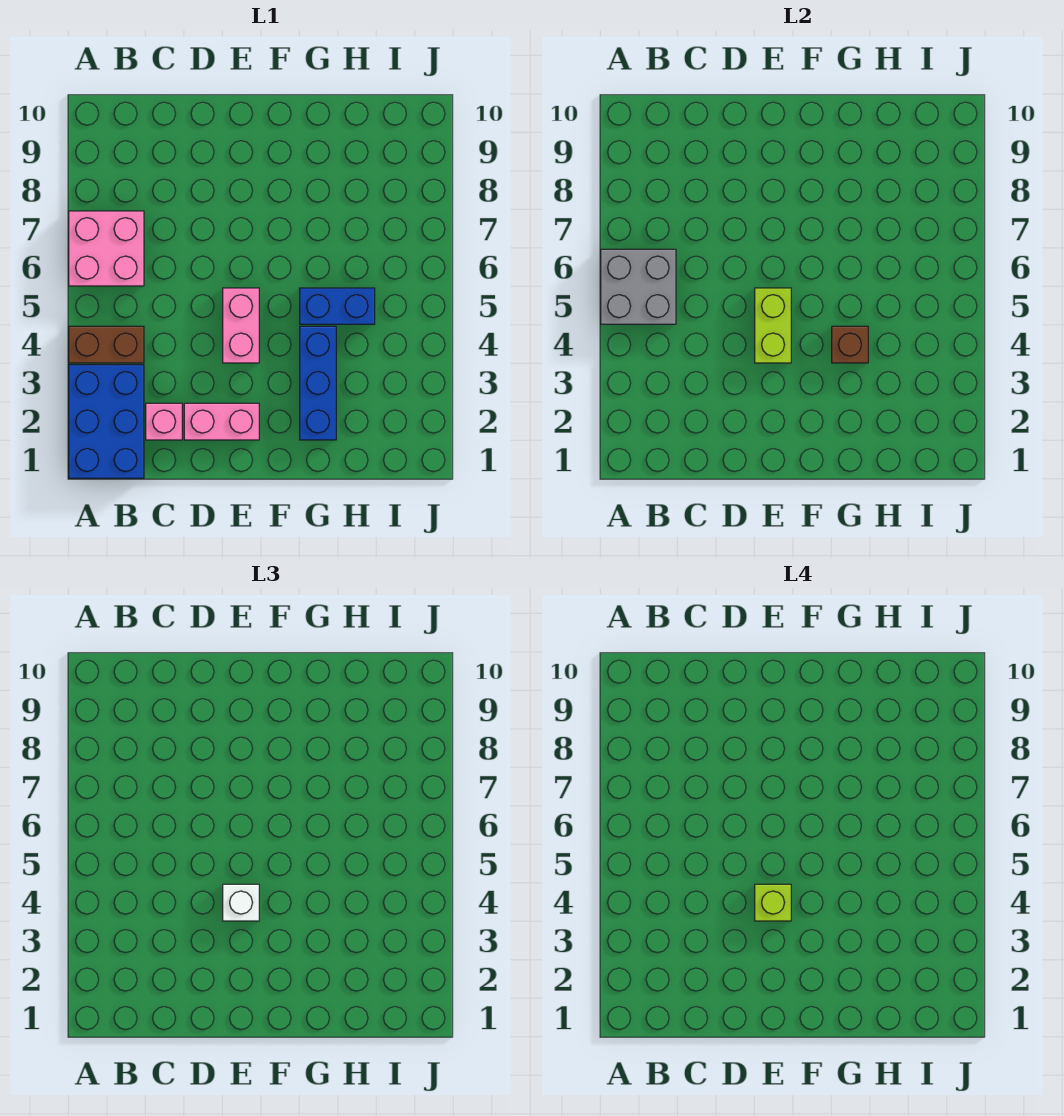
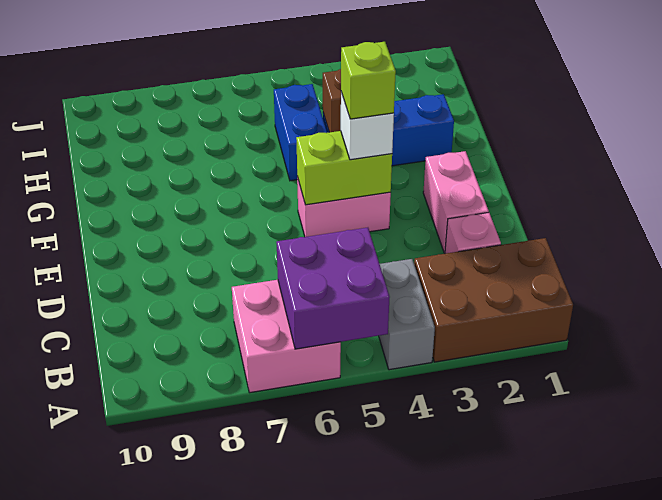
blue 2x3 brick [69,365,144,478] -> brown 2x3 brick [414,238,573,362]
brown 1x2 brick [69,326,144,363] -> grey 1x2 brick [379,259,435,370]
grey 2x2 brick [601,249,676,324] -> purple 2x2 brick [276,228,390,349]

